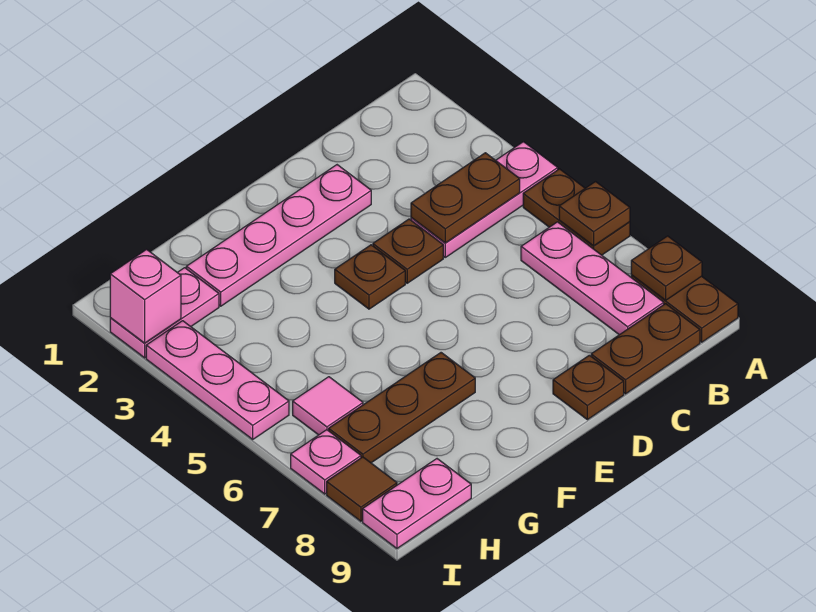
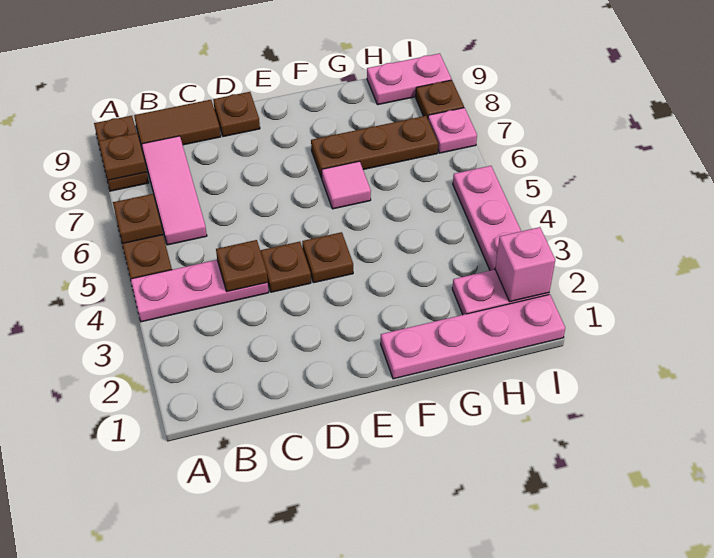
brown 1x2 plate [411,153,520,243] -> brown 1x1 plate [216,240,268,292]
pink 1x3 plate [521,222,664,335] -> pink 1x3 tile [142,136,207,245]
brown 1x2 plate [591,304,700,394] -> brown 1x2 tile [134,100,221,147]
pink 1x4 plate [186,165,371,306] -> pink 1x4 plate moved to [381,295,565,379]
pink 1x1 tile [293,377,363,435] -> pink 1x1 tile moved to [322,161,371,209]
brown 1x1 tile [327,457,397,521] -> brown 1x1 plate [416,80,464,118]

